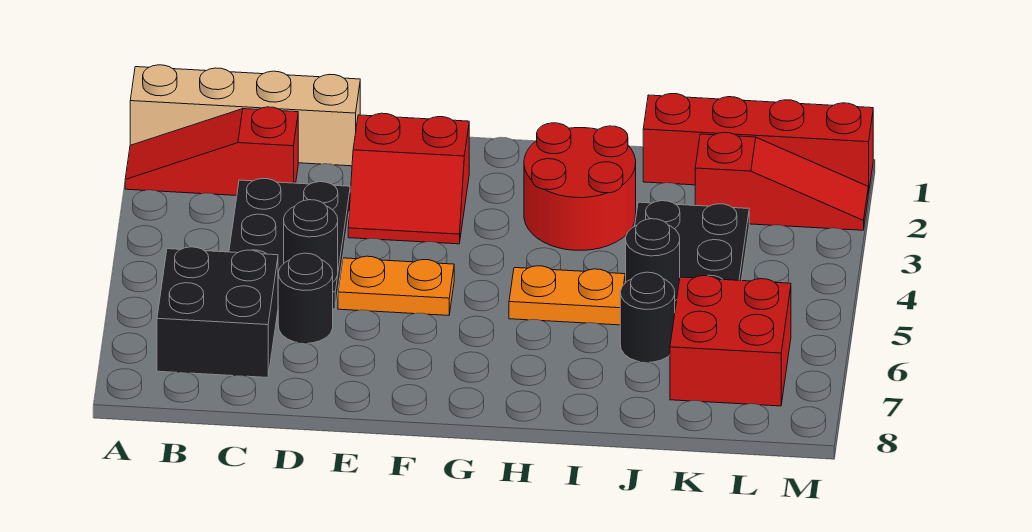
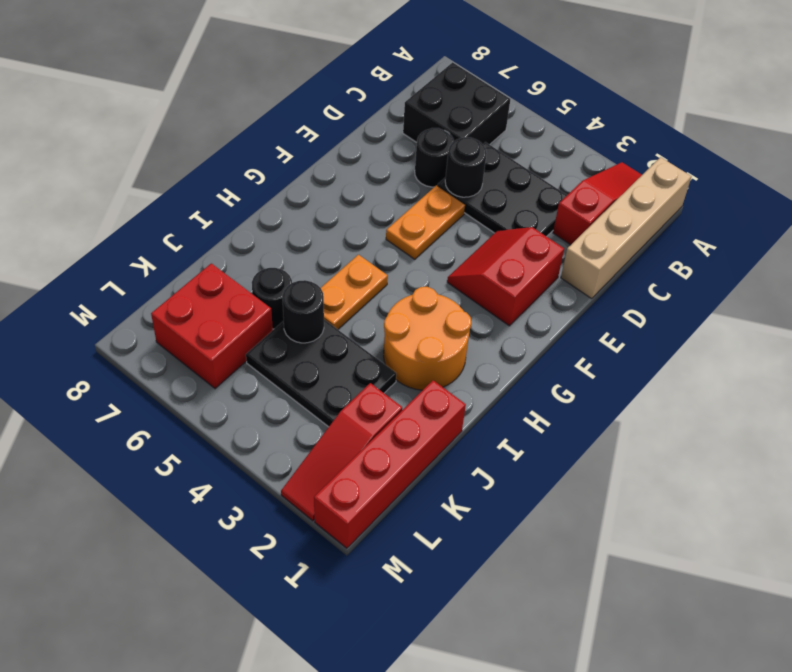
red 2x2 round brick [524,123,636,250] -> orange 2x2 round brick [384,287,471,390]

